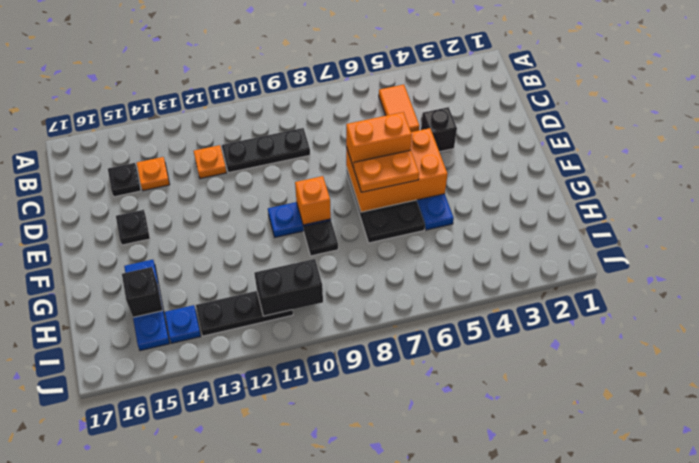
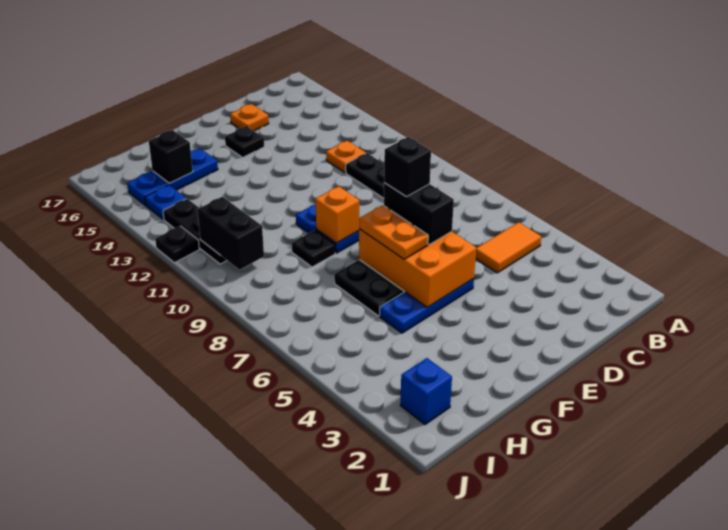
orange 1x1 plate [137,157,170,191] -> orange 1x1 plate moved to [230,104,269,131]
black 1x1 plate [108,163,141,197] -> black 1x1 plate moved to [155,226,199,263]
black 1x1 brick [421,107,457,152] -> black 1x1 brick moved to [384,137,431,197]
orange 1x2 brick [346,112,412,168] -> black 1x2 brick [384,183,454,245]
none -> blue 1x1 brick [400,358,452,425]

